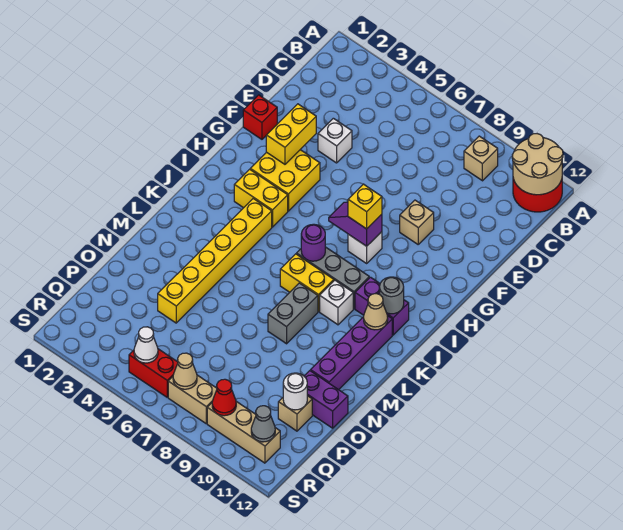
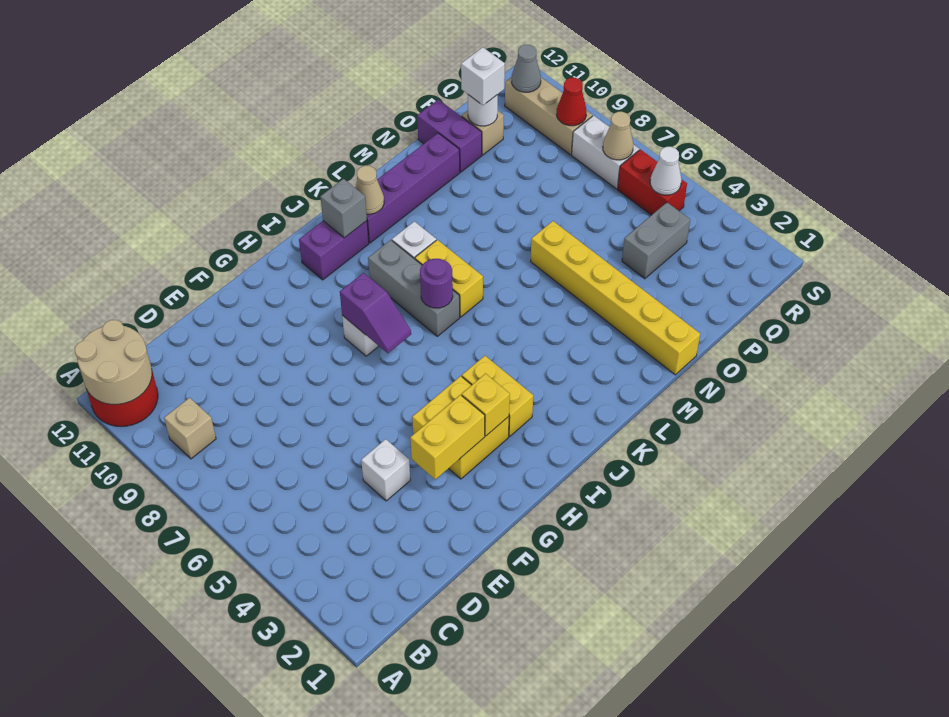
red 1x1 brick [243,95,277,139] -> none
tan 1x1 brick [400,200,434,244] -> none
yellow 1x1 brick [348,184,382,229] -> yellow 1x1 brick moved to [462,374,510,436]
yellow 1x6 brick [158,199,272,323] -> yellow 1x6 brick turned to [531,221,700,375]
purple 1x2 brick [355,277,409,335] -> purple 1x2 brick turned to [299,221,369,280]
grey 1x1 round brick [380,277,404,314] -> grey 1x1 brick [320,179,367,238]
grey 1x2 brick [268,283,318,344] -> grey 1x2 brick moved to [622,203,690,279]
none -> white 1x1 brick [461,47,505,105]
tan 1x2 brick [168,375,217,423] -> white 1x2 brick [572,116,639,189]

